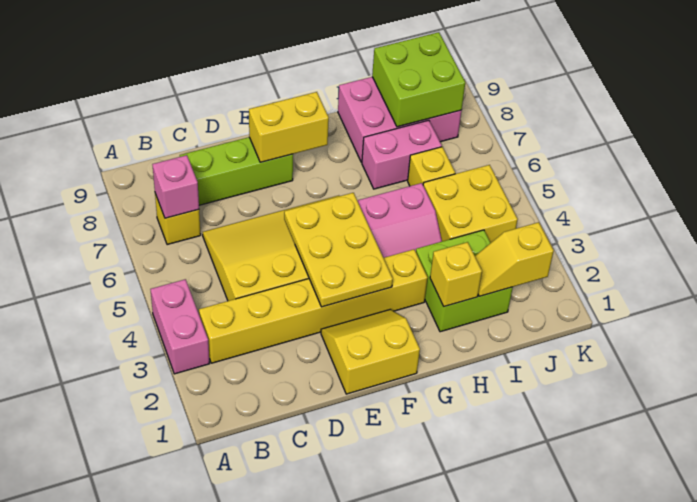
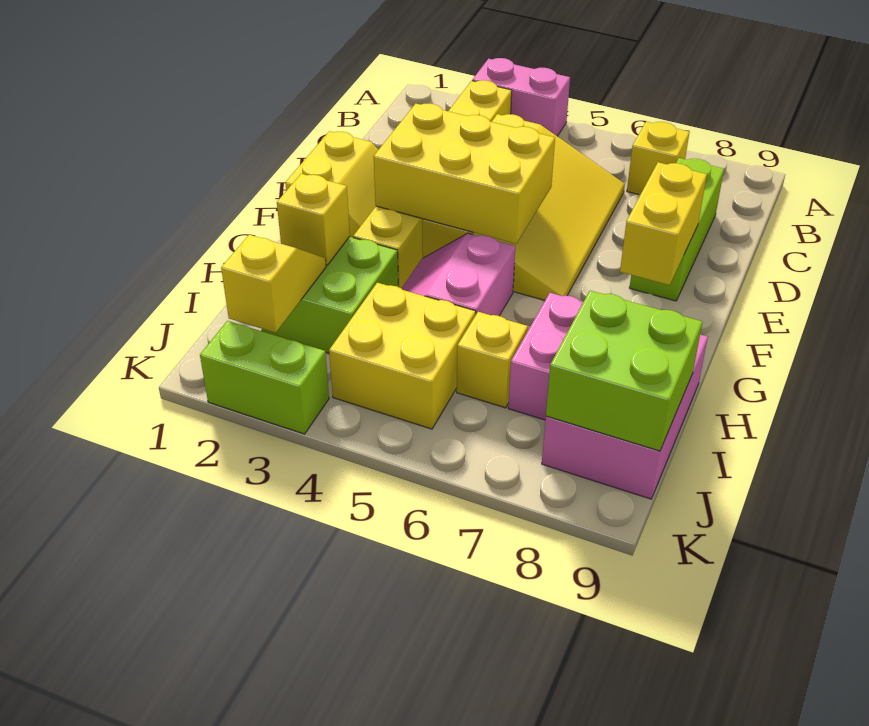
pink 1x1 brick [152,155,199,218] -> none
yellow 2x3 plate [284,193,393,307] -> yellow 2x3 brick [374,103,555,244]
none -> lime 1x2 brick [200,321,329,434]

